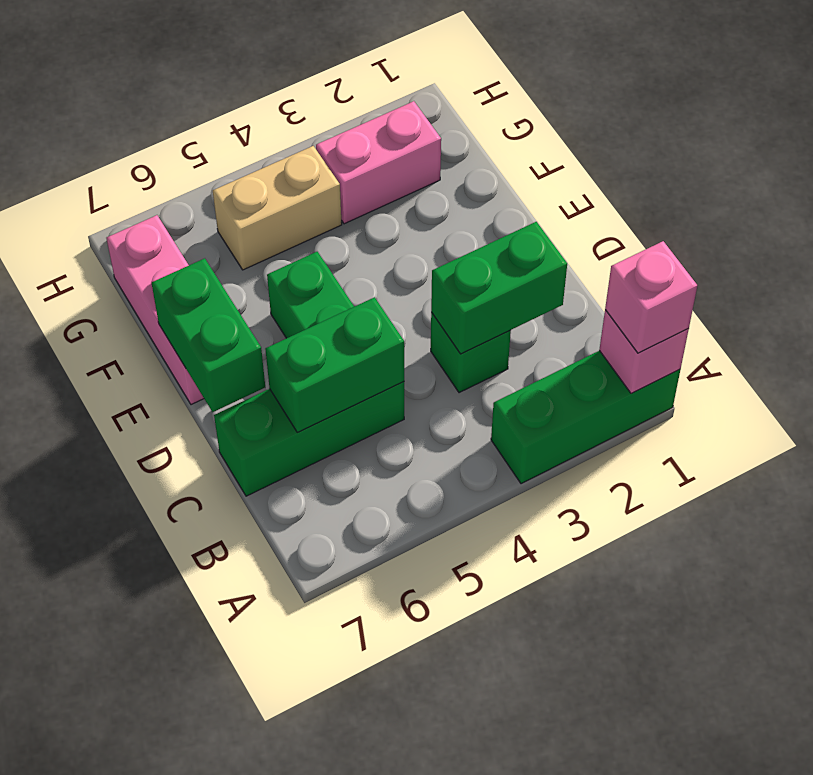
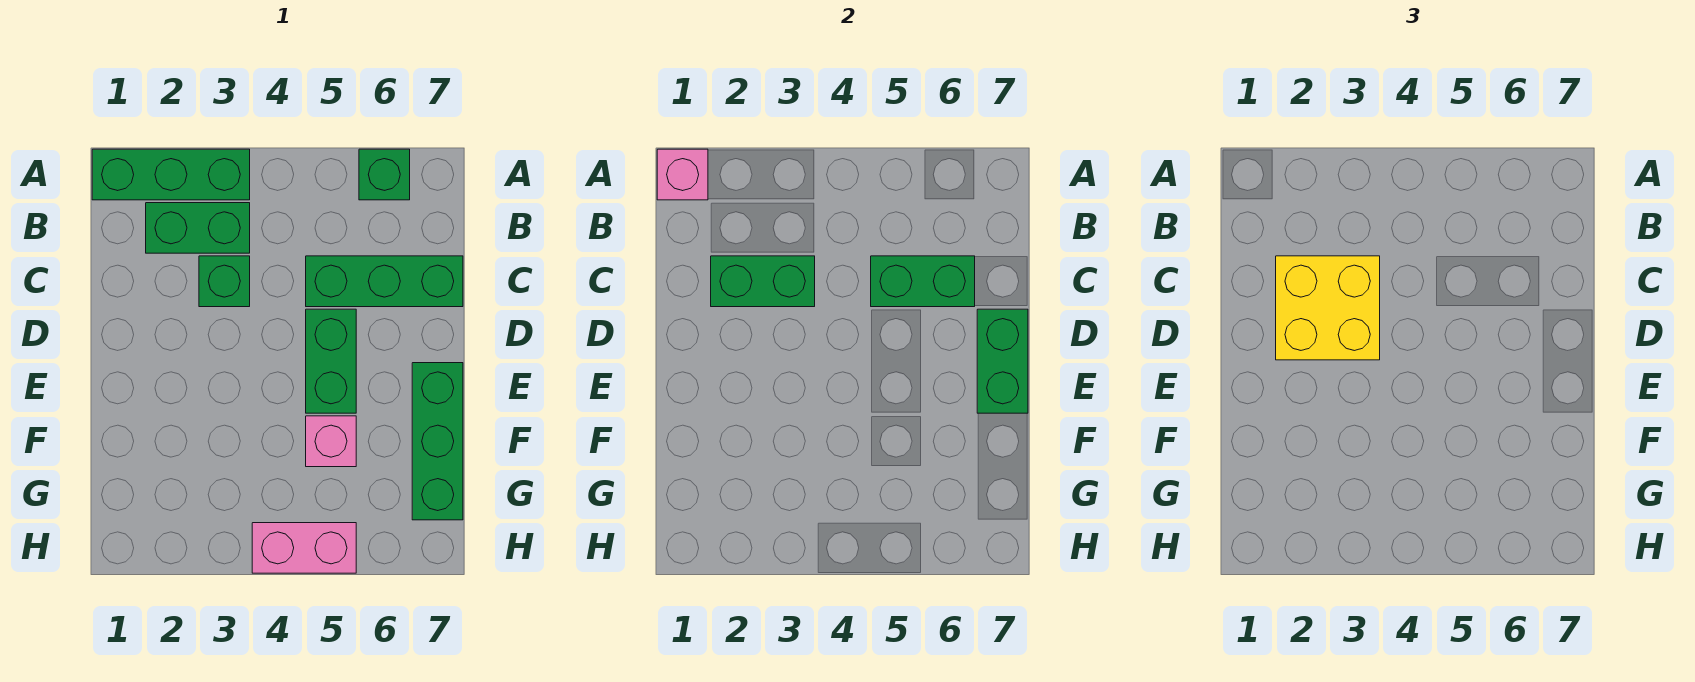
pink 1x1 brick [605,241,697,353] -> pink 1x1 brick moved to [306,416,356,467]
none -> green 1x1 brick [359,149,410,200]
none -> green 1x2 brick [146,203,250,253]
none -> yellow 2x2 brick [1276,256,1380,360]
pink 1x3 brick [106,215,204,405] -> green 1x3 brick [412,363,463,520]
pink 1x2 brick [316,101,441,224] -> pink 1x2 brick moved to [252,523,356,573]
tan 1x2 brick [213,146,342,270] -> none

